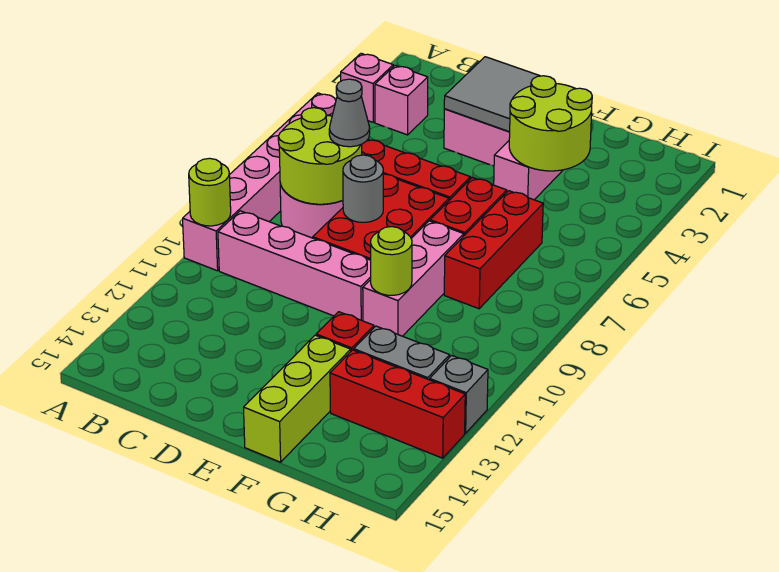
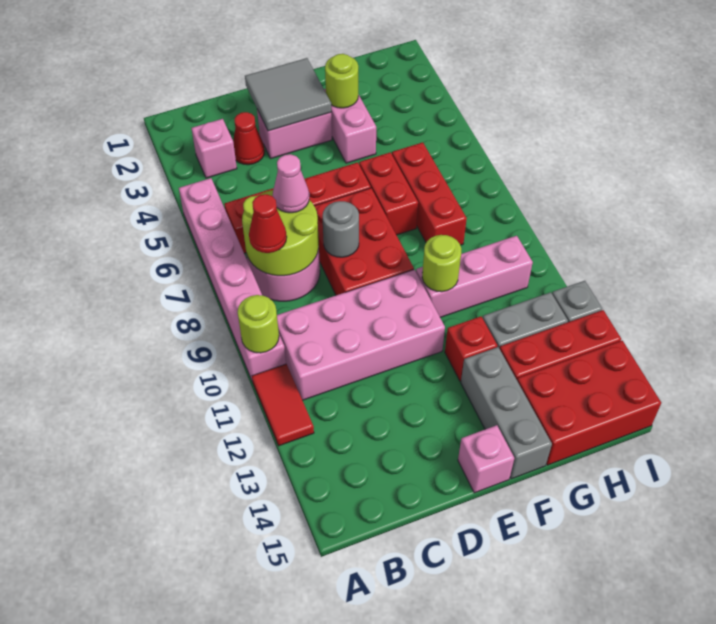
pink 1x1 brick [341,53,393,122] -> pink 1x1 brick moved to [458,425,514,493]
none -> red 1x2 tile [252,364,314,446]
none -> red 1x1 cone [249,194,287,253]
pink 1x4 brick [218,211,371,321] -> pink 2x4 brick [277,270,445,400]
none -> red 1x1 cone [233,112,265,165]
grey 1x1 cone [329,79,370,147] -> pink 1x1 cone [273,154,309,213]
lime 2x2 round brick [509,76,592,171] -> lime 1x1 round brick [325,54,358,108]
pink 1x3 brick [363,221,464,336] -> pink 1x3 brick turned to [416,236,533,317]
lime 1x3 brick [244,335,351,462] -> grey 1x3 brick [461,347,552,479]
none -> red 2x3 brick [517,341,661,465]

